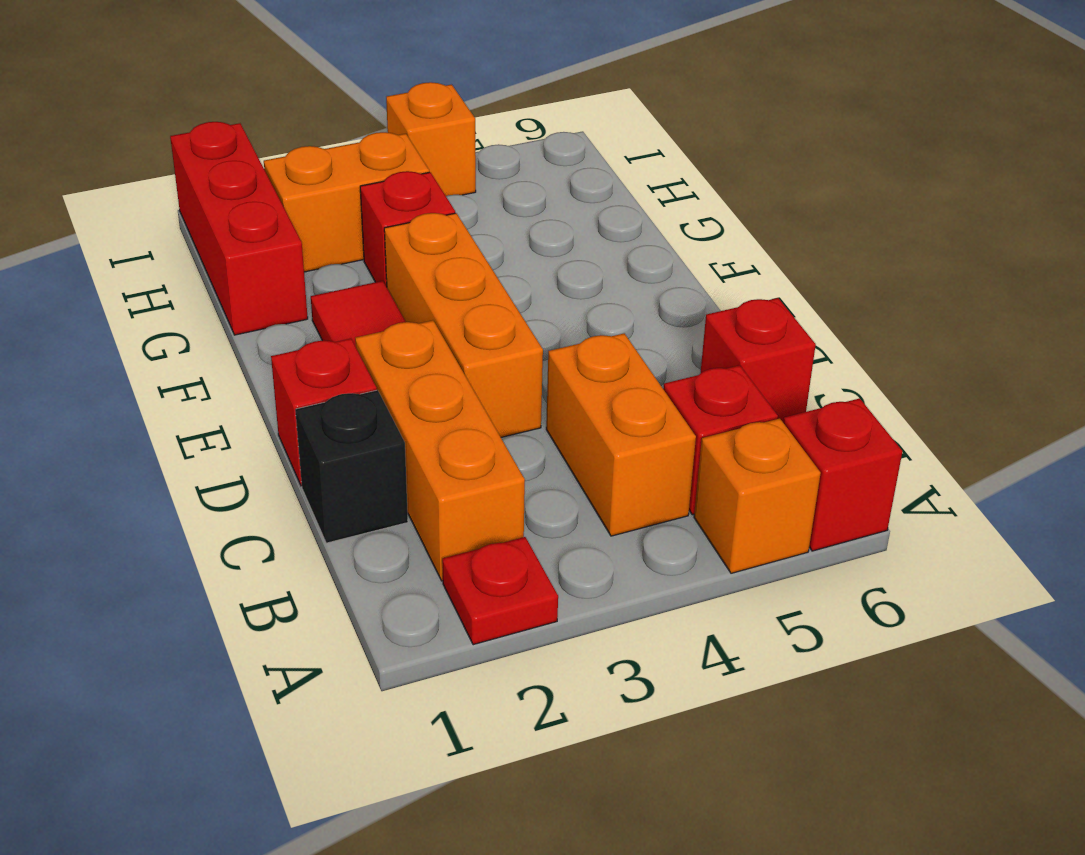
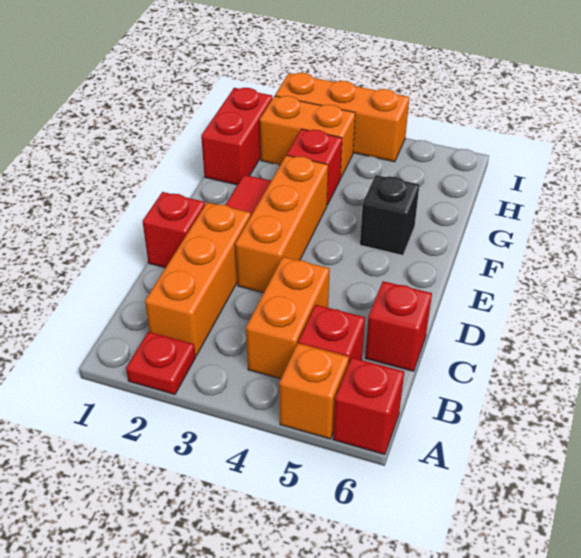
black 1x1 brick [295,390,408,543] -> black 1x1 brick moved to [360,175,419,255]
red 1x3 brick [170,122,308,335] -> red 1x2 brick [201,88,272,185]
orange 1x1 brick [386,82,476,196] -> orange 1x3 brick [275,73,409,162]

